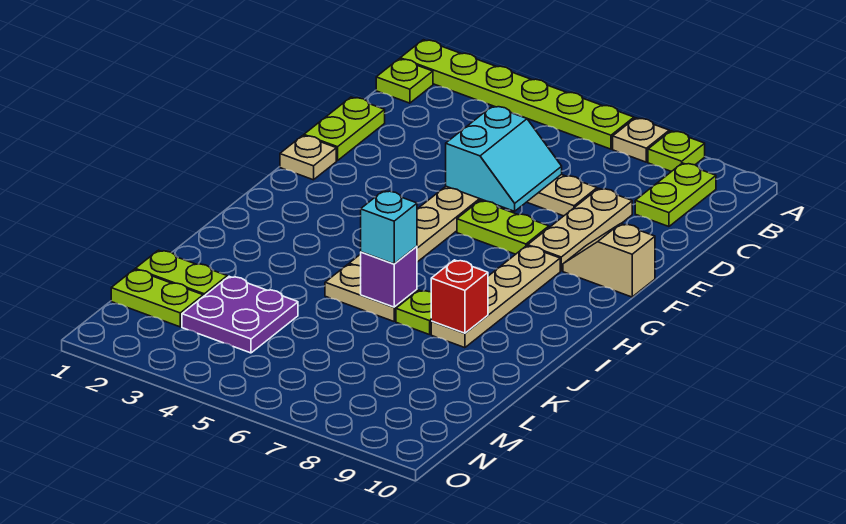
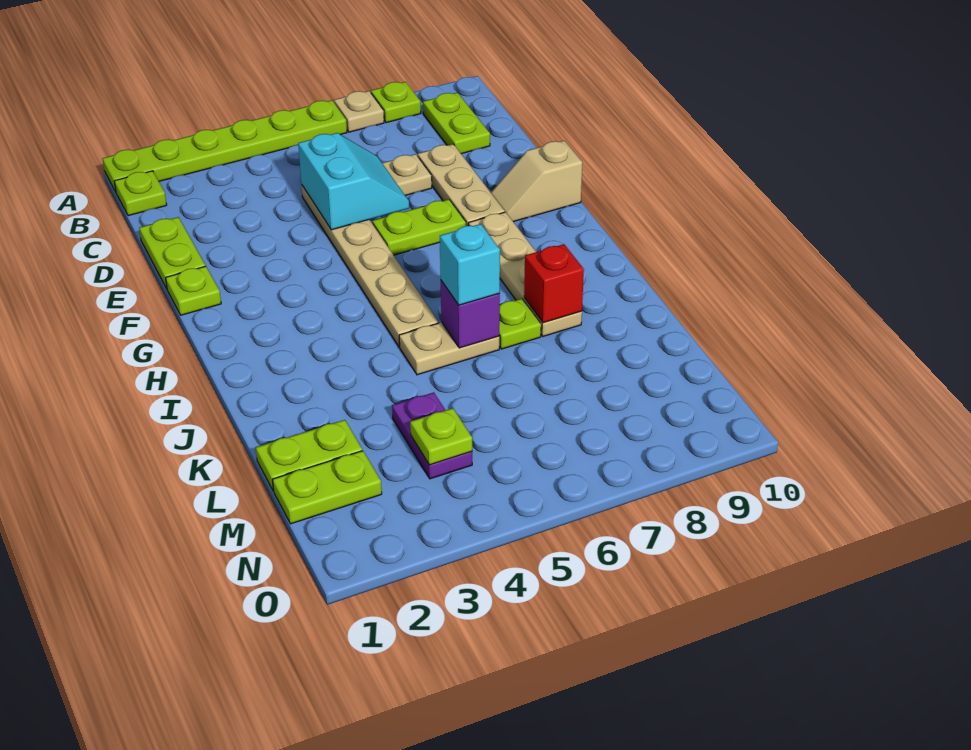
tan 1x1 plate [280,136,336,180] -> lime 1x1 plate [166,266,221,315]
purple 2x2 plate [182,276,298,353] -> purple 1x2 plate [392,392,472,479]
none -> lime 1x1 plate [410,408,472,465]

